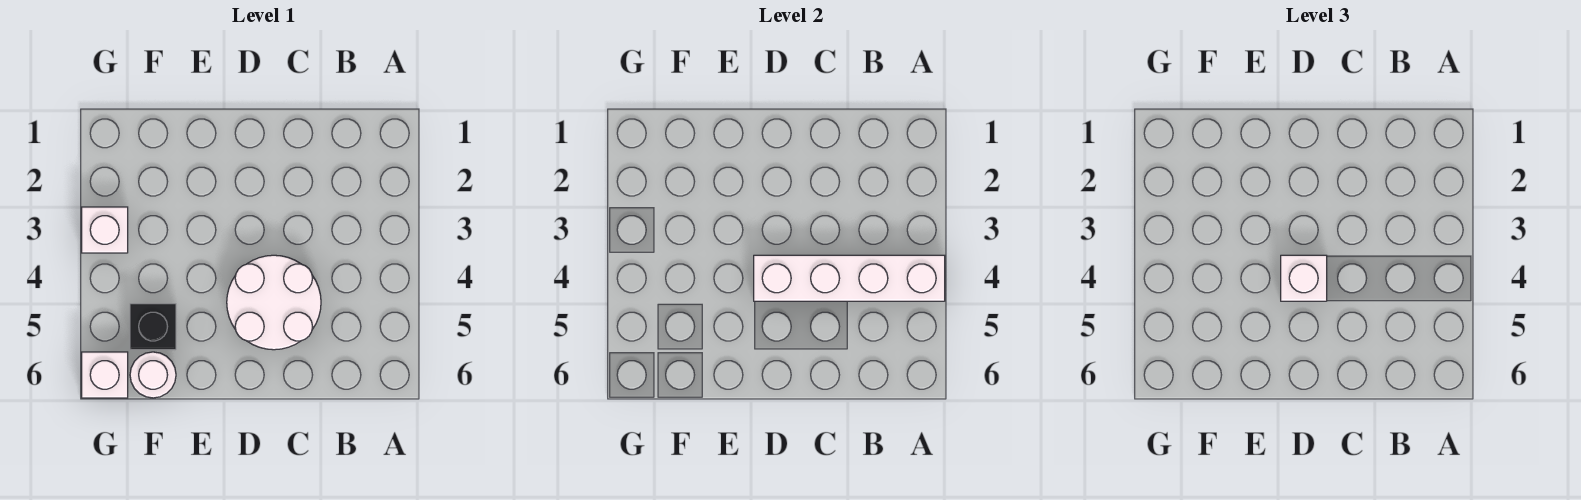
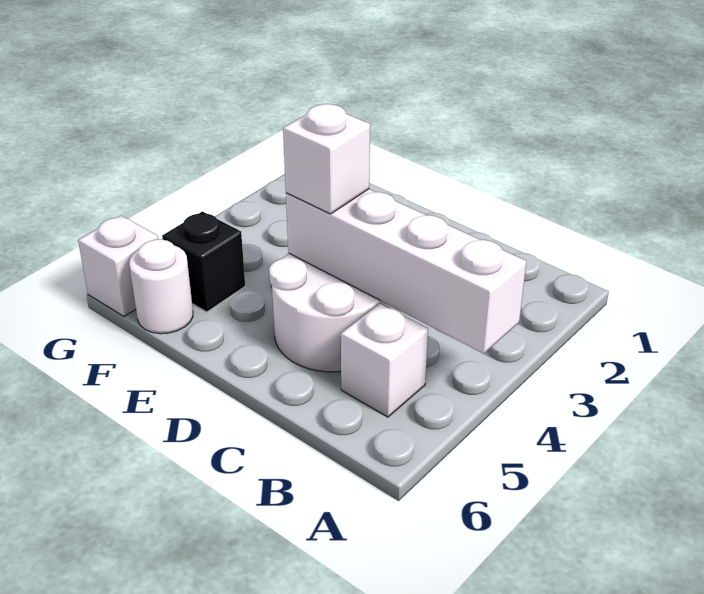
white 1x1 brick [82,207,128,253] -> white 1x1 brick moved to [341,304,428,417]

